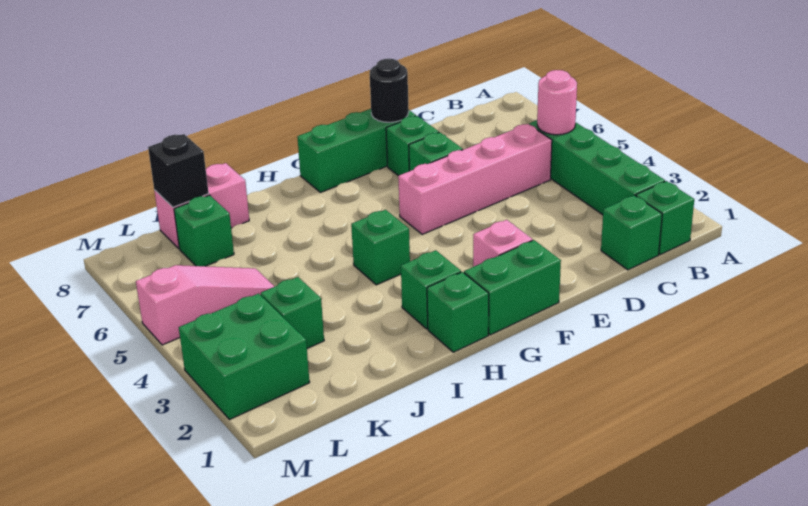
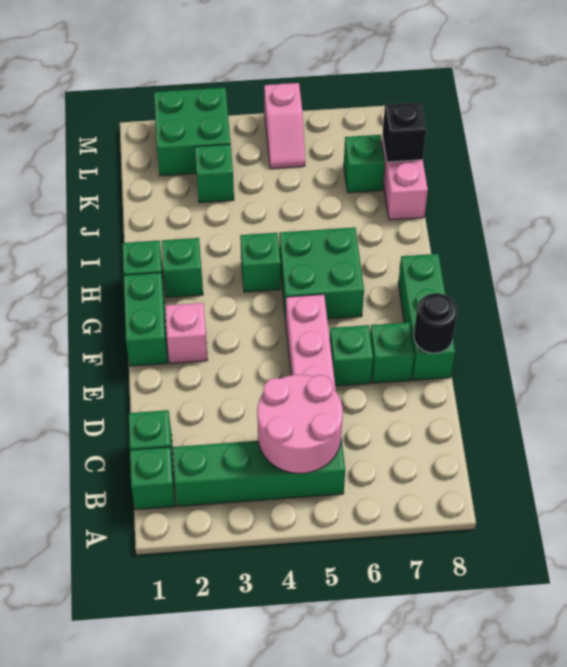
pink 1x1 round brick [537,70,577,135] -> pink 2x2 round brick [257,375,343,473]
none -> green 2x2 brick [279,227,364,319]
pink 1x3 slope [136,265,275,345] -> pink 1x2 slope [264,83,305,169]

